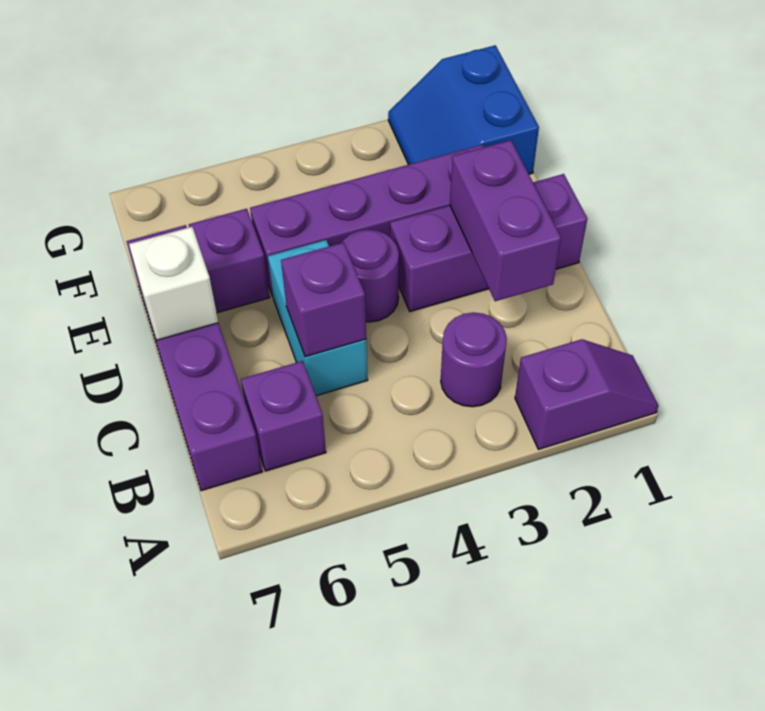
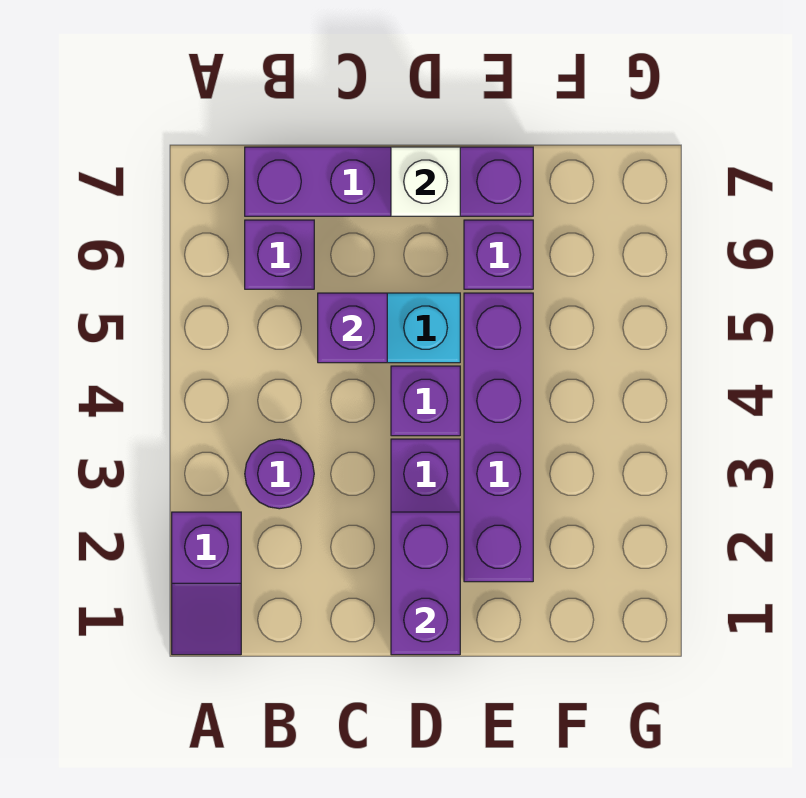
purple 1x2 brick [450,140,561,301] -> purple 1x2 brick turned to [391,512,460,655]
purple 1x1 round brick [342,230,399,322] -> purple 1x1 brick [391,366,460,436]
blue 2x2 slope [388,45,539,174] -> none

